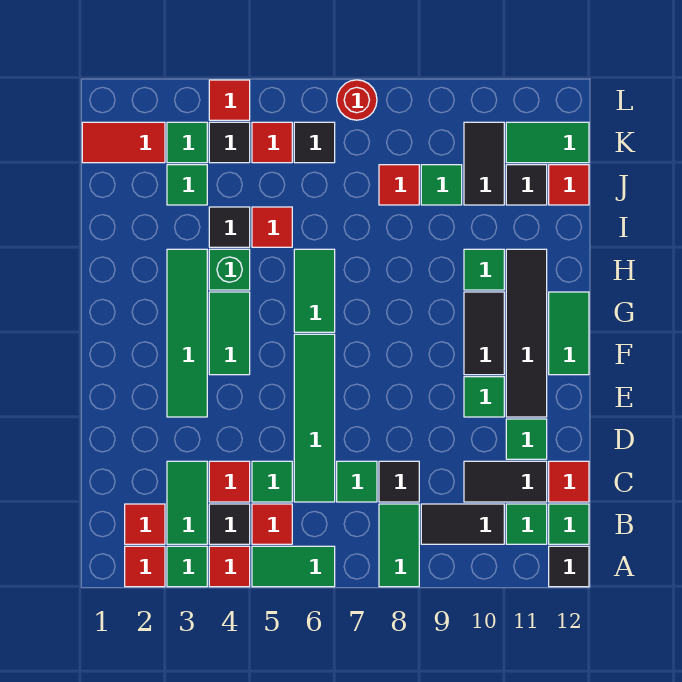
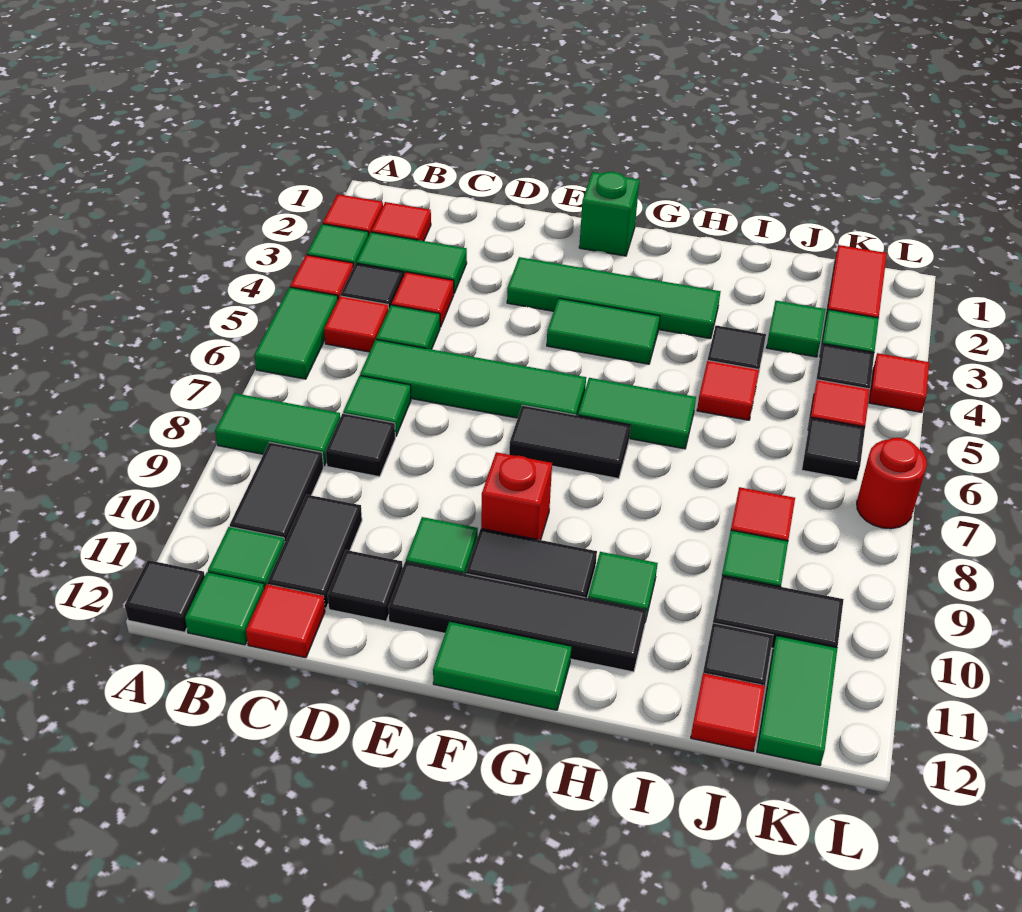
green 1x1 tile [506,419,547,459] -> black 1x1 tile [328,550,403,621]
none -> black 1x2 tile [509,405,631,479]
none -> red 1x1 brick [481,452,552,540]
green 1x1 brick [209,249,250,290] -> green 1x1 brick moved to [579,172,639,256]

